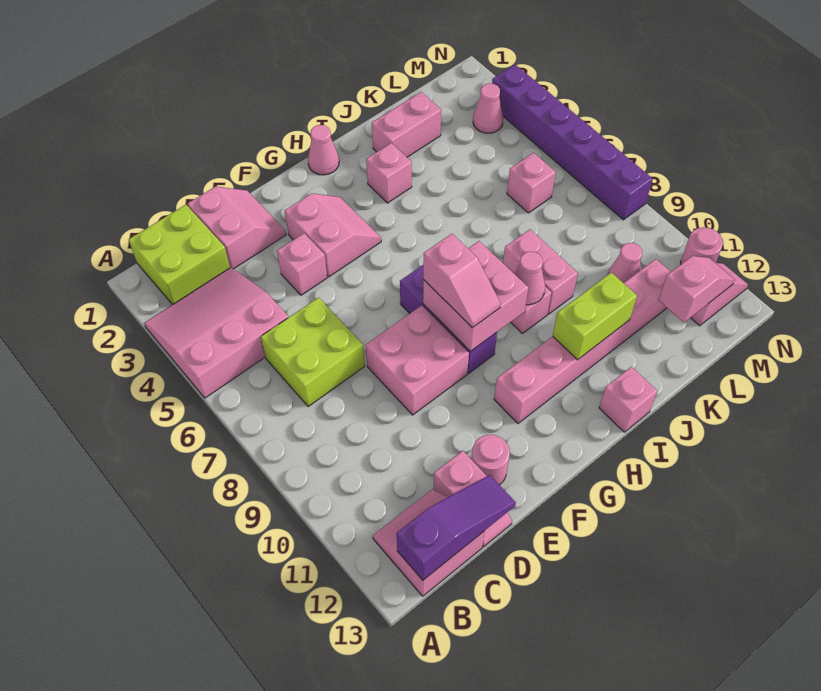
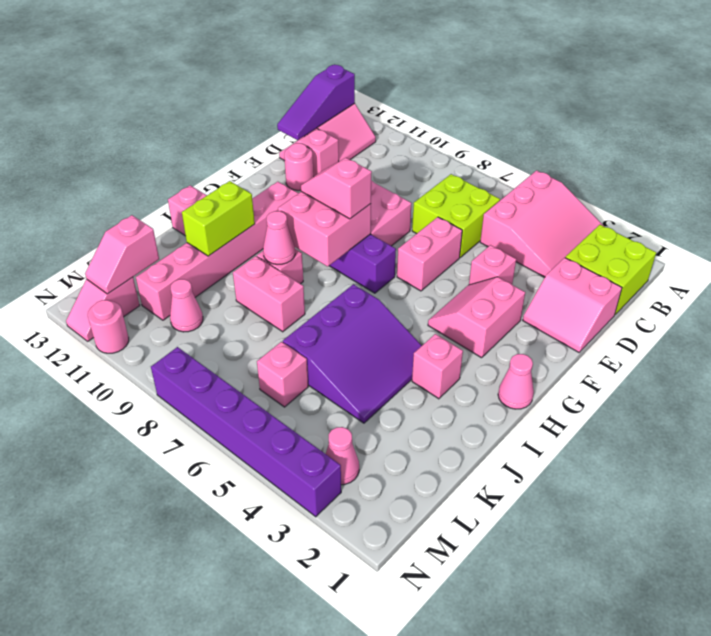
pink 2x2 slope [285,193,381,277] -> pink 2x2 slope turned to [428,277,525,358]
none -> purple 3x3 slope [283,284,422,423]
pink 1x2 brick [372,92,441,157] -> pink 1x2 brick moved to [397,217,462,291]

